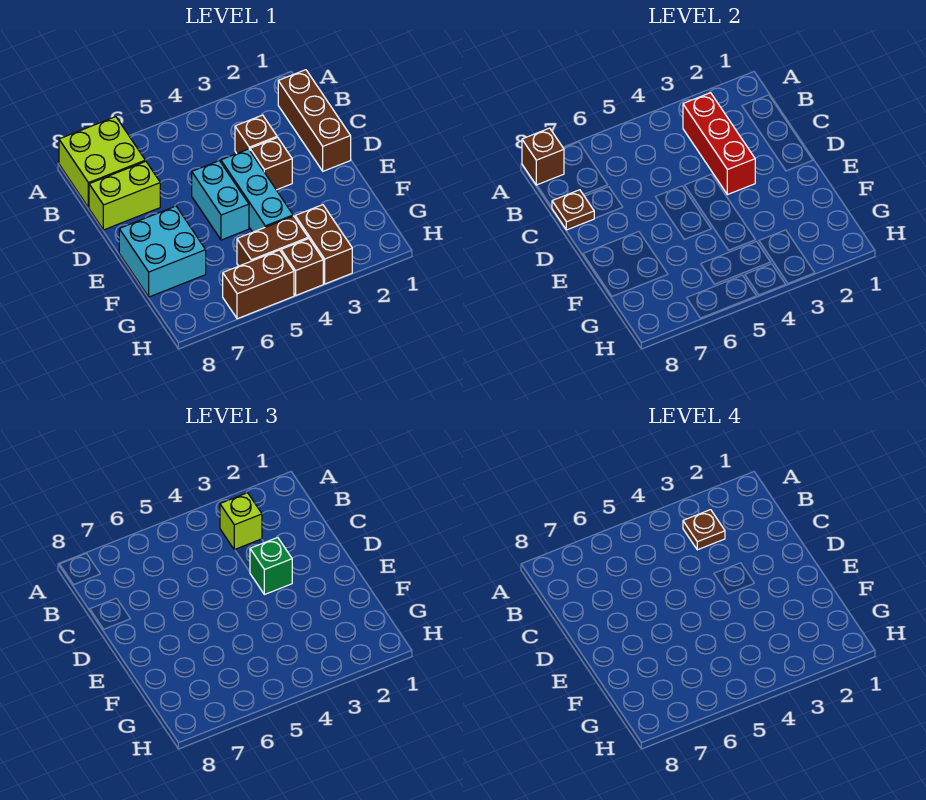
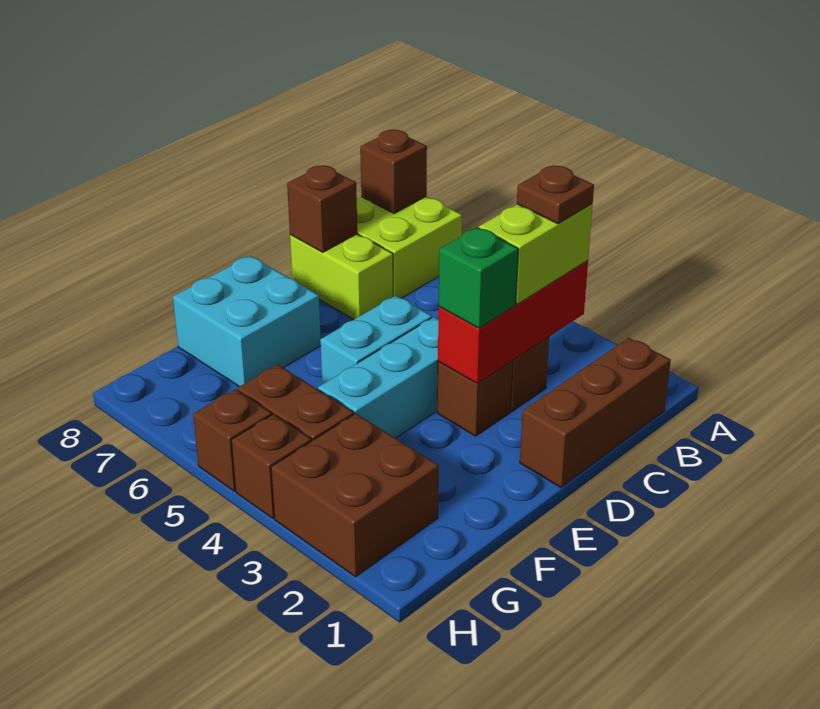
lime 1x1 brick [220,493,262,550] -> lime 1x2 brick [479,204,593,304]
brown 1x1 plate [552,190,594,230] -> brown 1x1 brick [287,165,357,252]
brown 1x2 brick [295,205,352,284] -> brown 2x2 brick [271,414,439,577]
brown 1x2 brick [223,250,294,319] -> brown 1x1 brick [193,389,272,491]

